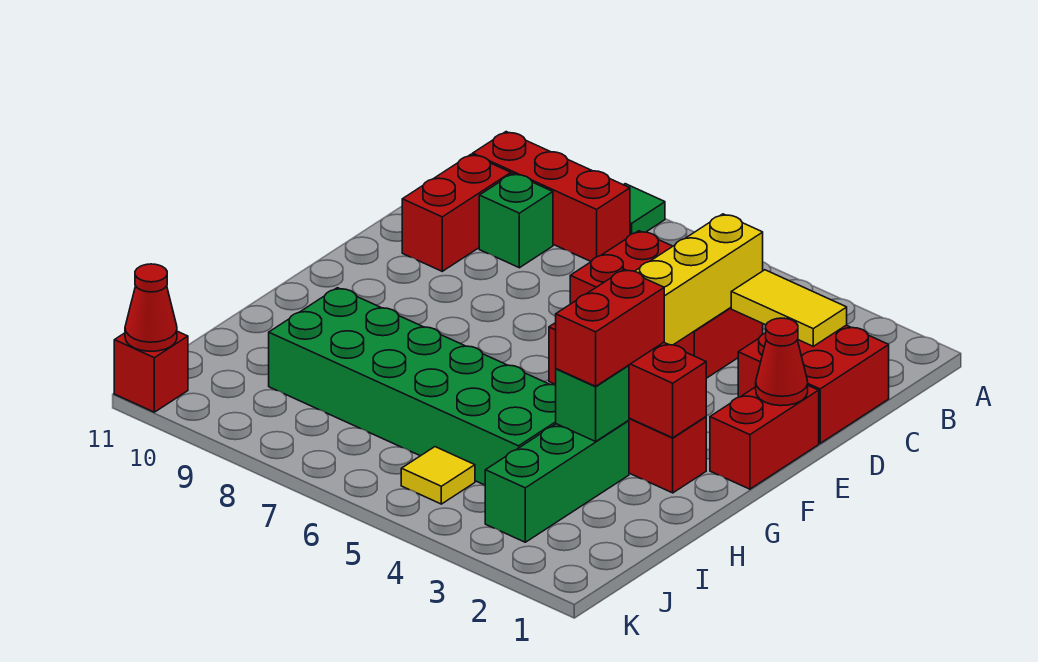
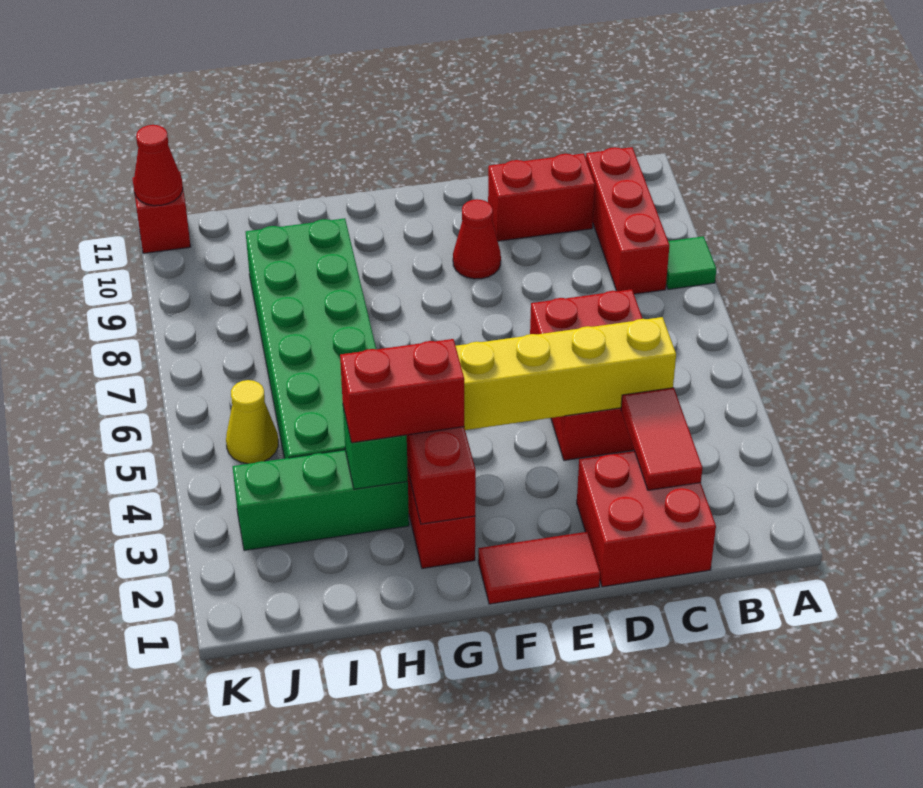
yellow 1x2 tile [731,270,847,346] -> red 1x2 tile [621,388,702,490]
green 1x1 brick [479,174,553,268] -> none
red 1x2 brick [710,386,819,489] -> red 1x2 tile [478,532,600,604]
red 1x1 cone [756,318,808,406] -> red 1x1 cone moved to [453,199,501,279]
yellow 1x1 tile [401,447,475,504] -> yellow 1x1 cone [226,380,278,464]

